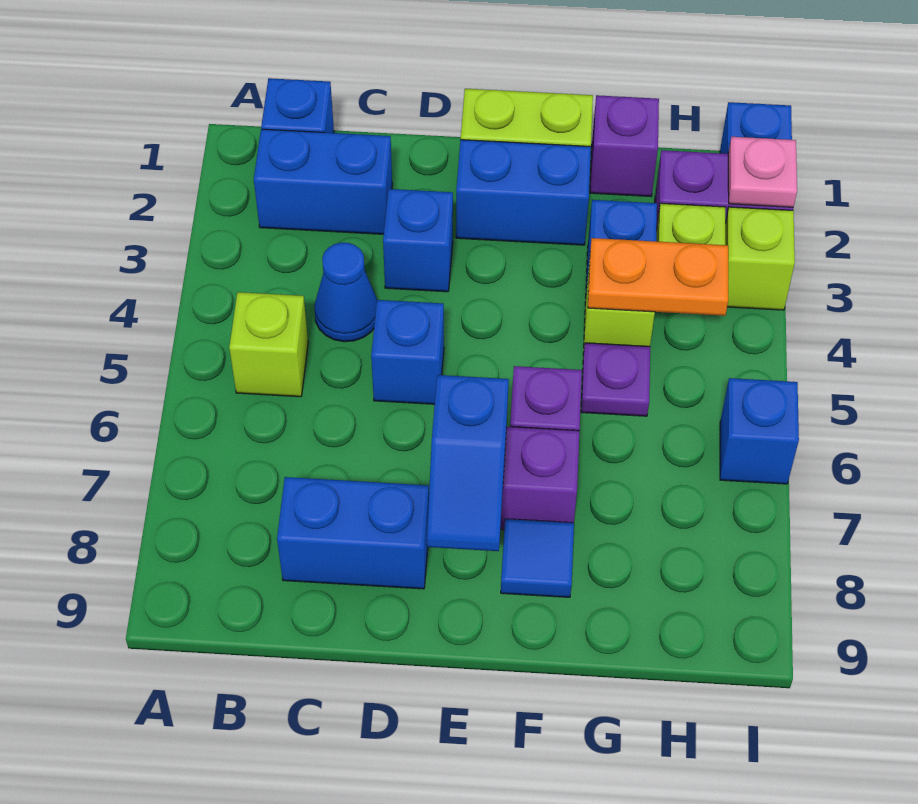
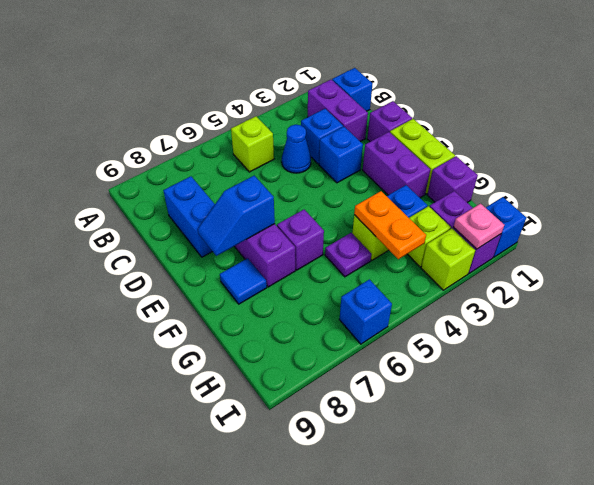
blue 1x2 brick [254,129,392,234] -> purple 1x2 brick [308,80,368,142]
none -> purple 1x1 brick [367,101,412,142]
blue 1x1 brick [371,300,444,404] -> blue 1x1 brick moved to [301,109,343,164]
blue 1x2 brick [456,140,591,245] -> purple 1x2 brick [363,132,430,198]

